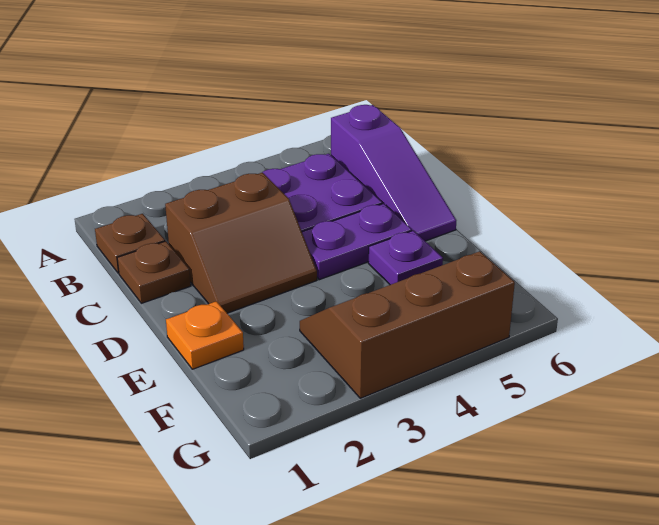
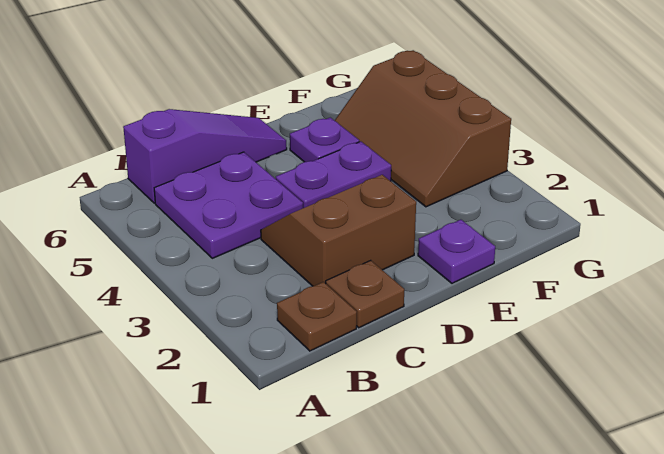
brown 2x2 slope [165,172,317,313] -> brown 2x2 slope turned to [261,175,416,286]
purple 1x2 plate [302,204,412,280] -> purple 1x2 plate turned to [276,141,391,208]
orange 1x1 plate [166,301,244,369] -> purple 1x1 plate [418,220,495,283]

